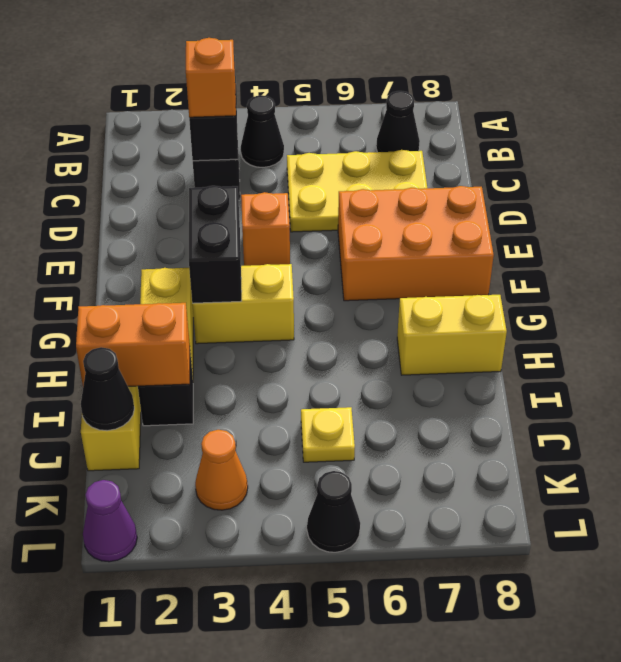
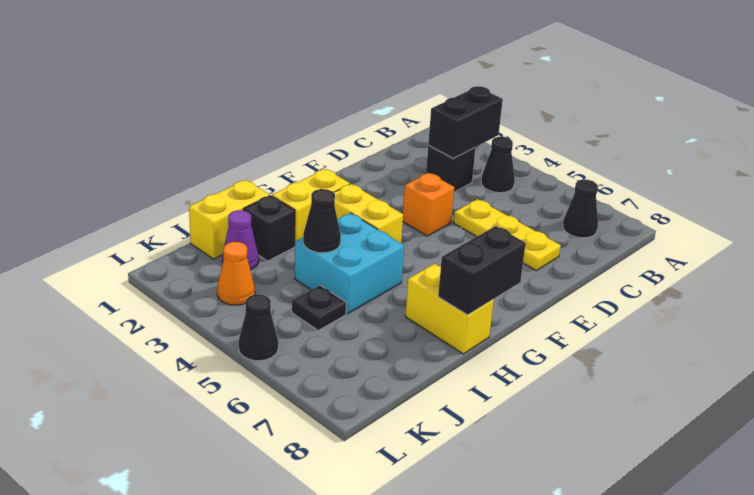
orange 1x1 brick [186,38,236,117] -> none
yellow 2x3 plate [287,150,427,232] -> yellow 1x3 plate [454,199,561,271]
orange 2x3 brick [338,186,494,301] -> none
black 1x2 brick [189,186,242,303] -> black 1x2 brick moved to [438,226,526,315]
none -> cyan 2x2 brick [295,213,404,314]
orange 1x2 brick [76,303,190,386] -> none
black 1x1 cone [81,347,134,431] -> black 1x1 cone moved to [303,189,341,253]
yellow 1x1 plate [301,407,355,462] -> black 1x1 plate [292,285,347,330]
purple 1x1 cone [83,480,137,562] -> purple 1x1 cone moved to [222,210,259,270]

